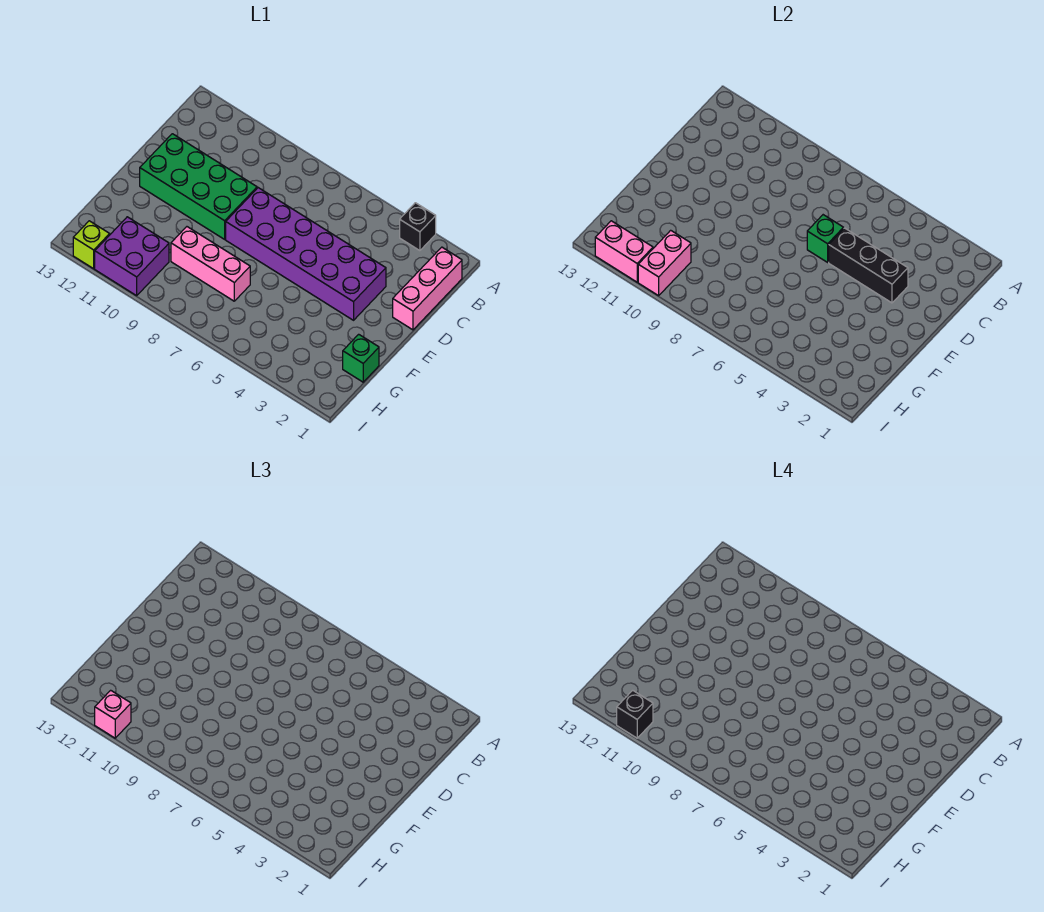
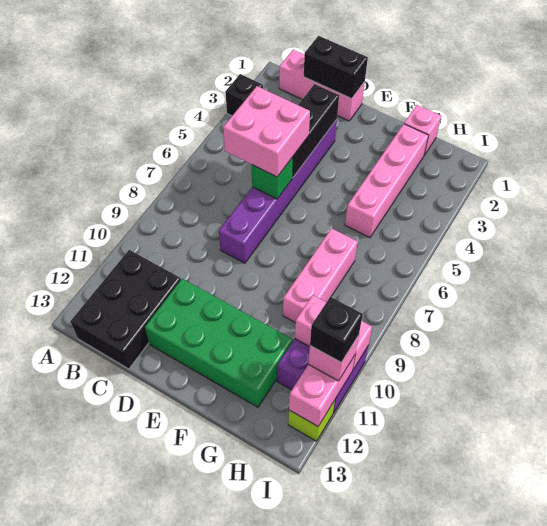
none -> black 2x3 brick [71,250,181,369]
none -> black 1x2 brick [304,36,368,99]
none -> pink 2x2 brick [223,86,310,177]
purple 2x6 brick [226,188,386,320] -> purple 1x6 brick [219,120,337,263]
green 2x4 brick [140,134,257,239] -> green 2x4 brick turned to [145,279,293,407]
green 1x1 brick [343,334,379,382] -> pink 1x1 brick [404,105,441,155]
none -> pink 1x4 brick [345,124,429,238]

